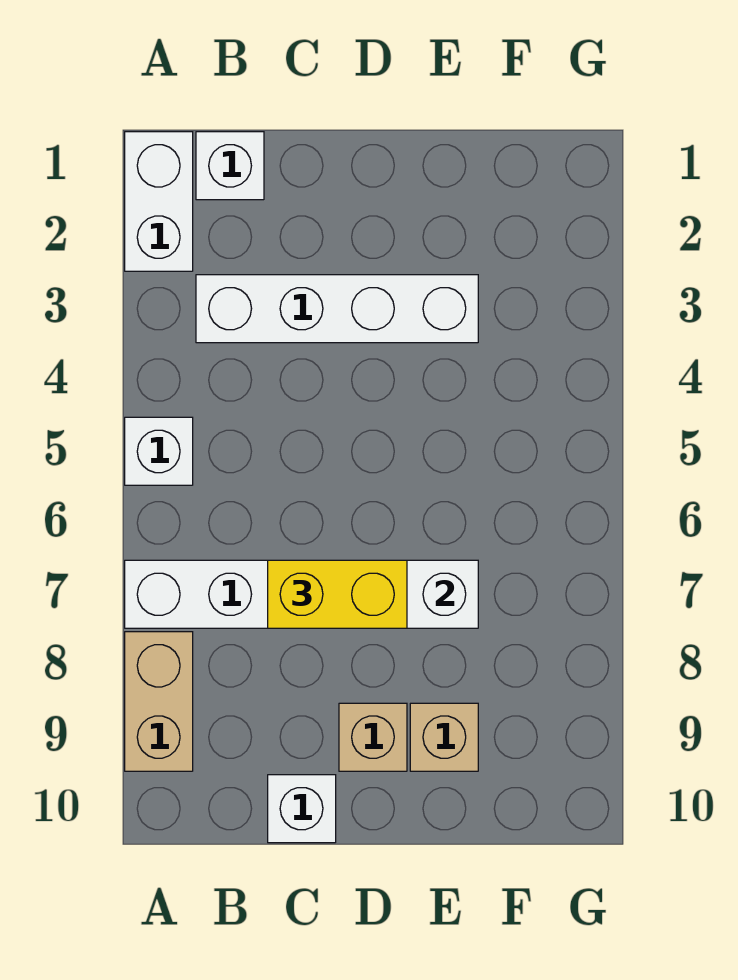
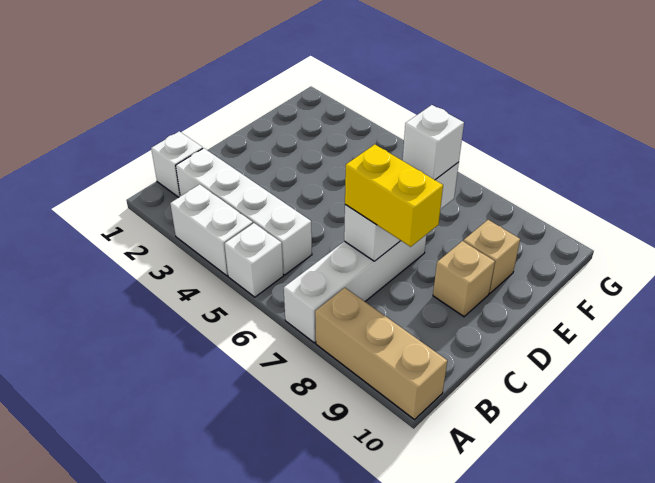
white 1x2 brick [125,132,193,271] -> white 1x2 brick moved to [170,184,253,276]
tan 1x2 brick [125,632,193,771] -> tan 1x3 brick [315,288,447,420]
white 1x4 brick [196,275,478,343] -> white 1x4 brick turned to [176,148,312,275]
yellow 1x2 brick [268,560,407,628] -> yellow 1x2 brick turned to [345,145,443,247]
white 1x1 brick [268,775,336,843] -> white 1x1 brick moved to [403,105,464,180]

